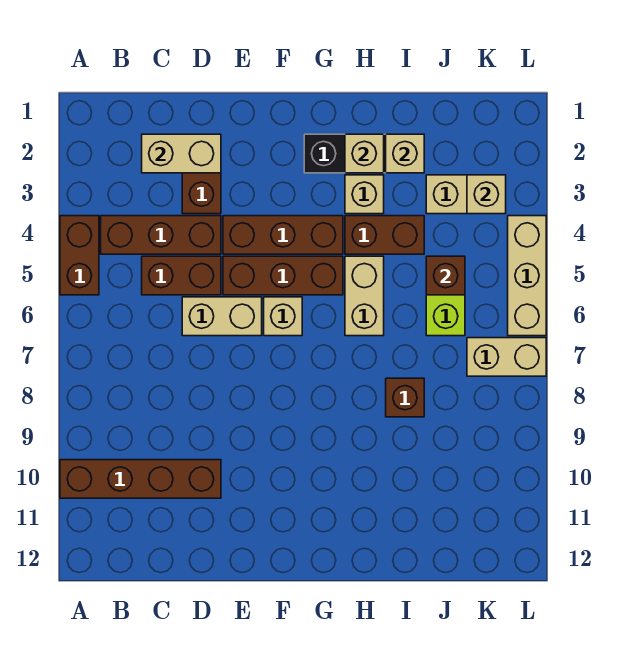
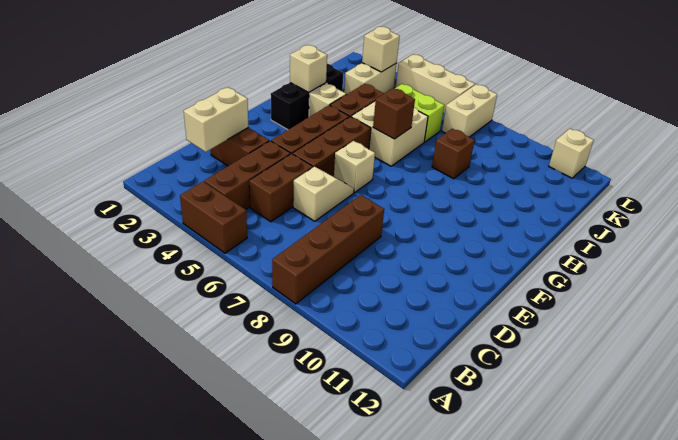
brown 1x4 brick [60,460,221,498] -> brown 1x4 brick moved to [272,195,384,304]
tan 1x2 brick [182,297,262,336] -> tan 1x2 slope [293,167,354,221]
tan 1x2 brick [345,256,384,336] -> tan 2x2 brick [351,101,428,166]
tan 1x1 brick [386,134,424,173] -> tan 1x1 brick moved to [549,129,594,178]
brown 1x1 brick [426,256,465,295] -> brown 1x1 brick moved to [373,88,415,139]

